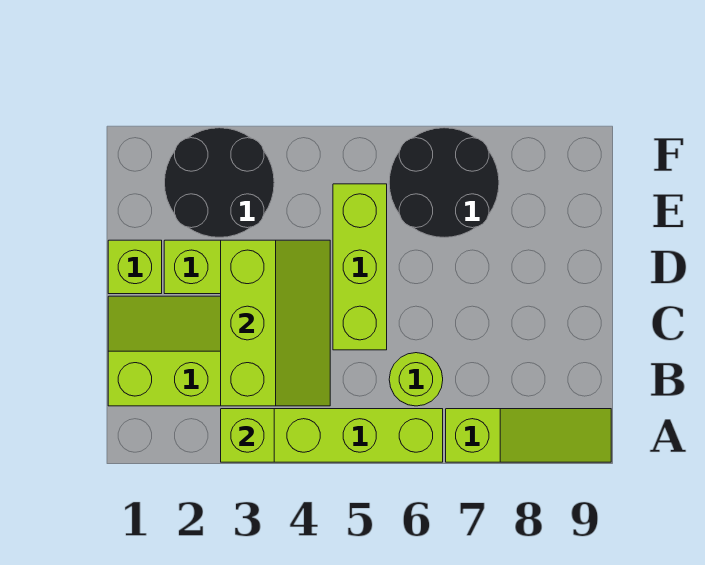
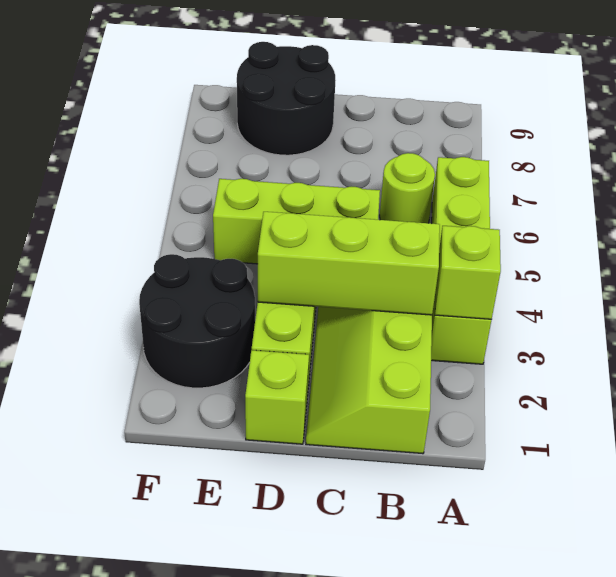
lime 1x3 slope [446,409,611,462] -> none
black 2x2 round brick [389,128,499,237] -> black 2x2 round brick moved to [237,42,336,155]

